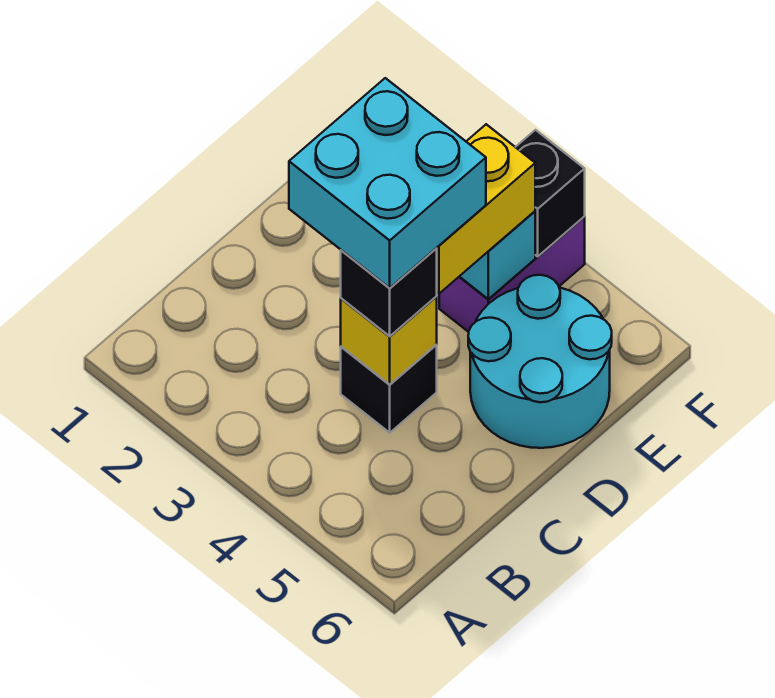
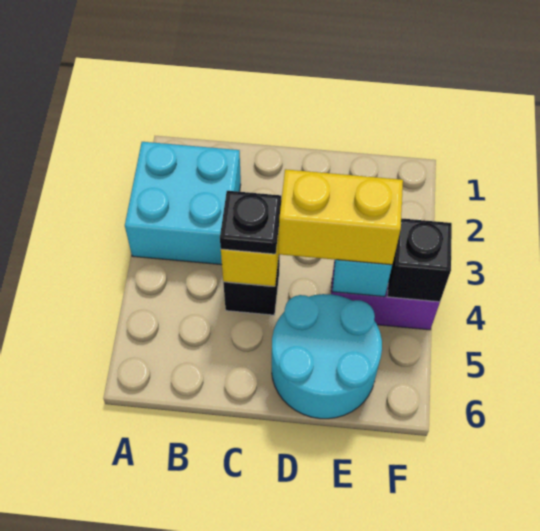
cyan 2x2 brick [289,78,486,288] -> cyan 2x2 brick moved to [125,142,241,265]
black 1x1 brick [341,248,437,336] -> black 1x1 plate [220,191,281,254]

